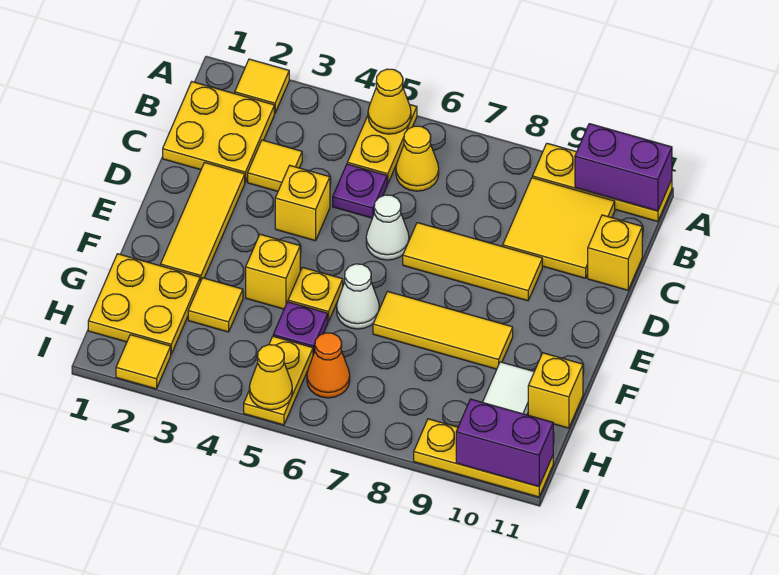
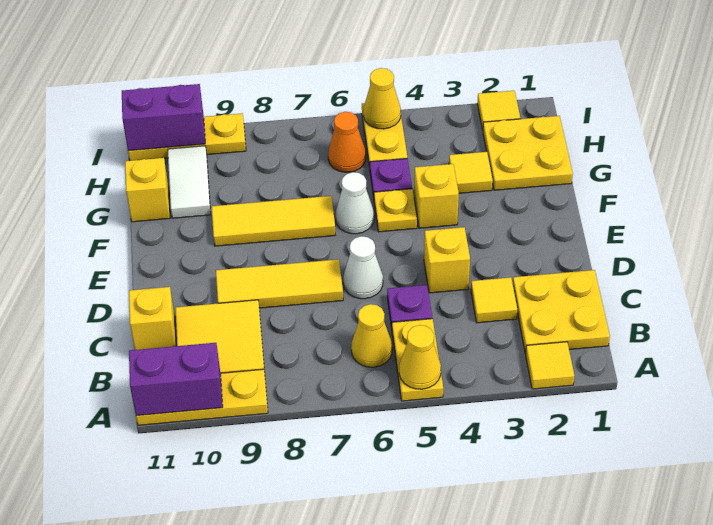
yellow 1x3 tile [161,162,245,282] -> none

